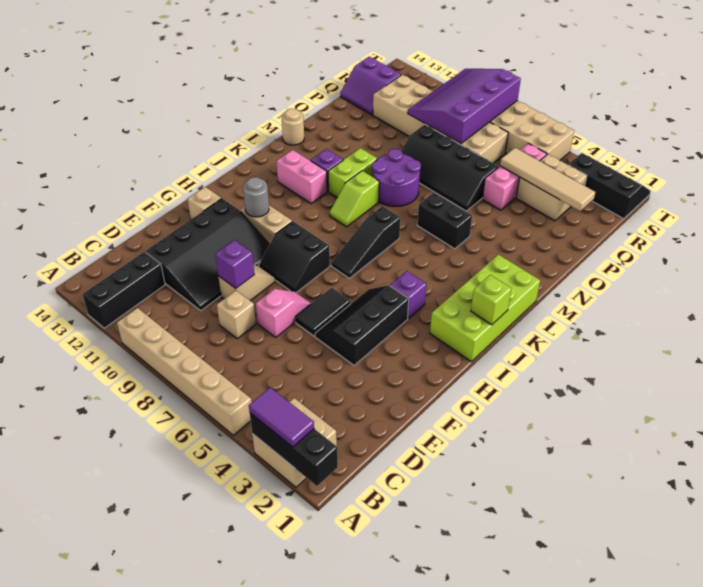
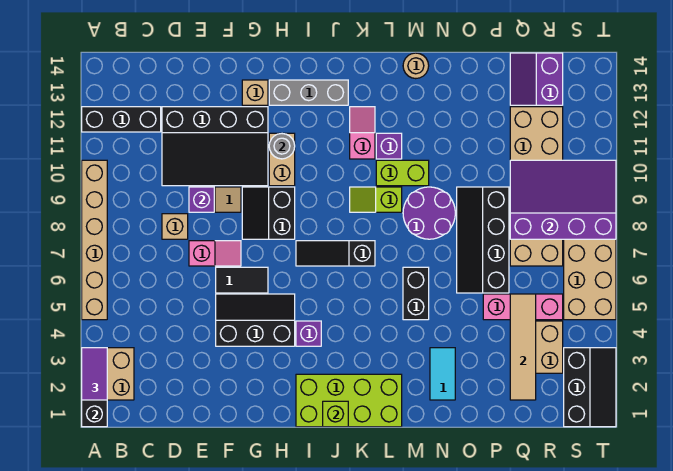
none -> grey 1x3 brick [269,80,348,105]
pink 1x2 brick [277,150,327,203] -> pink 1x2 slope [350,107,375,159]
none -> cyan 1x2 tile [430,348,455,400]

